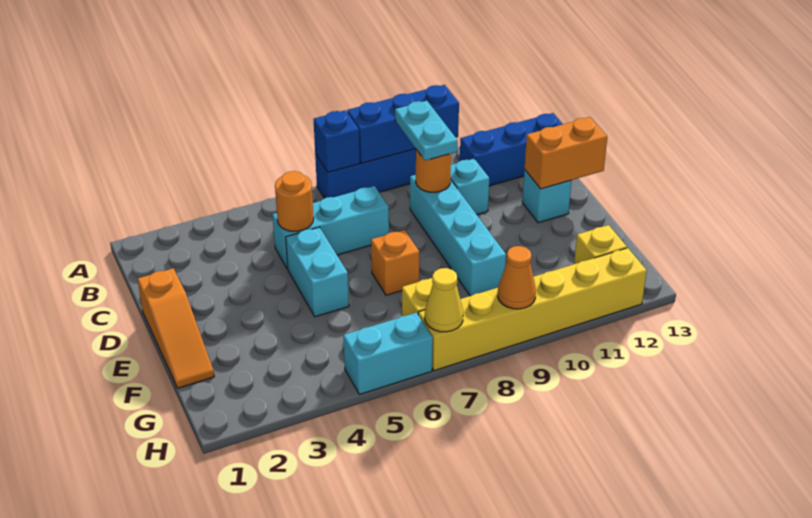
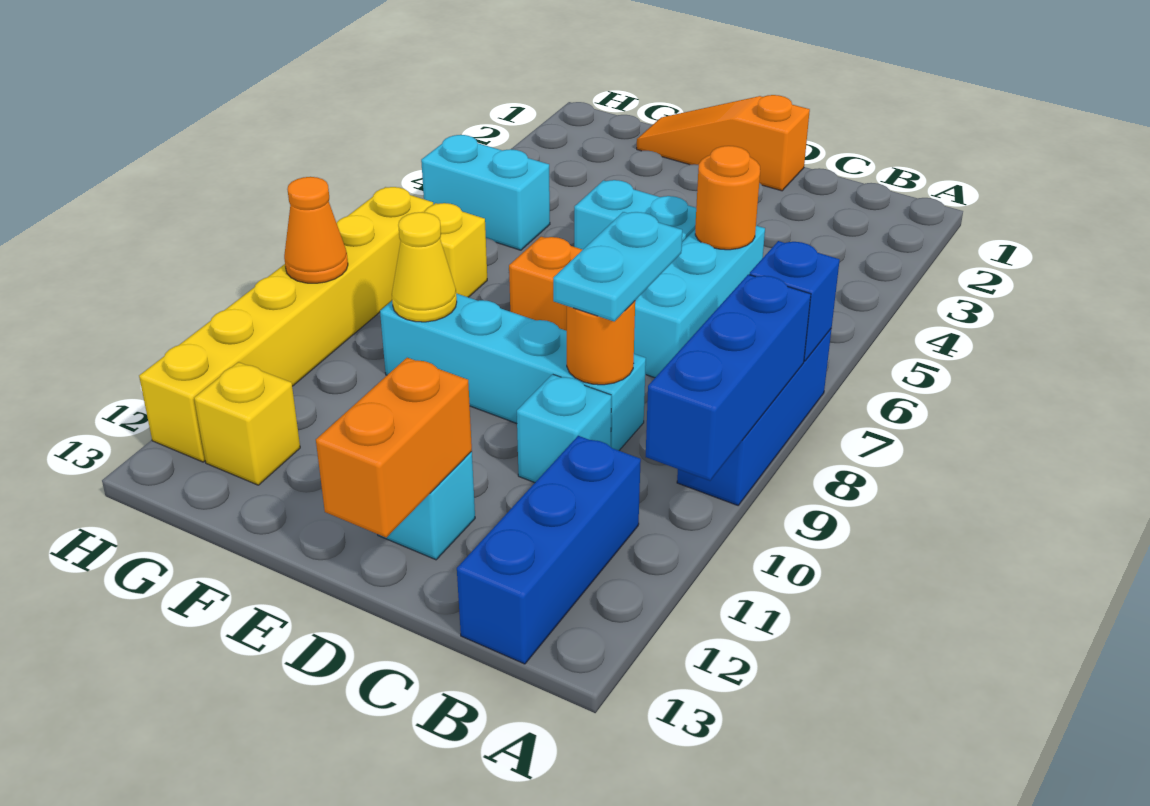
cyan 1x2 plate [395,101,458,161] -> cyan 1x2 plate turned to [553,212,682,321]
cyan 1x2 brick [343,313,433,395] -> cyan 1x2 brick turned to [421,135,550,250]
yellow 1x1 cone [425,268,463,332] -> yellow 1x1 cone moved to [392,212,457,322]

